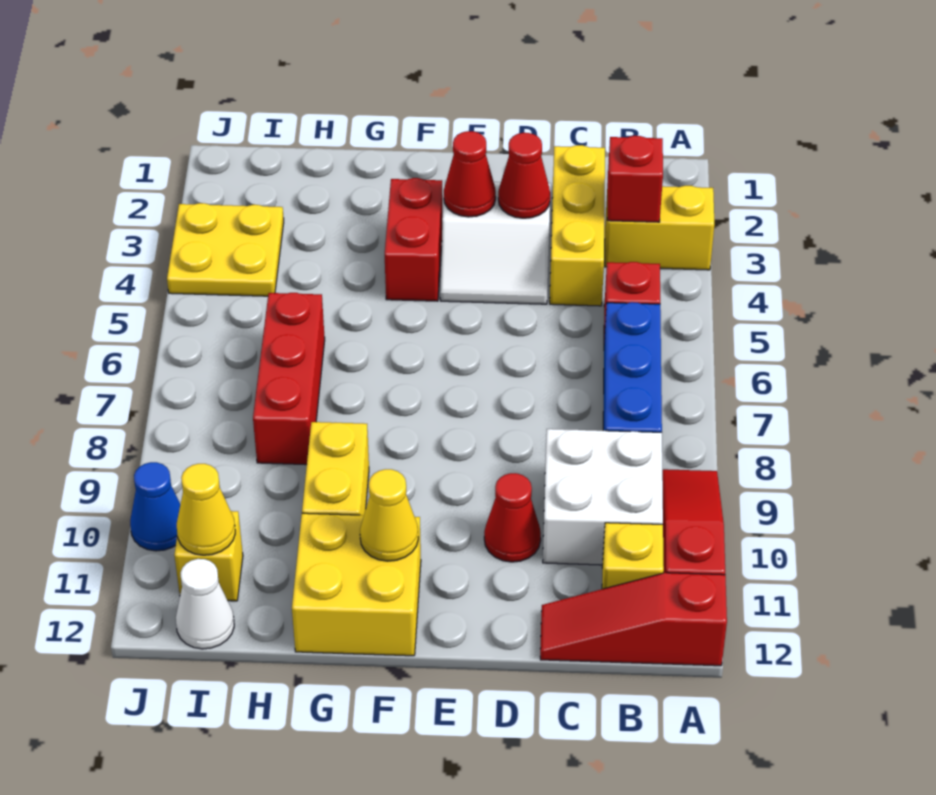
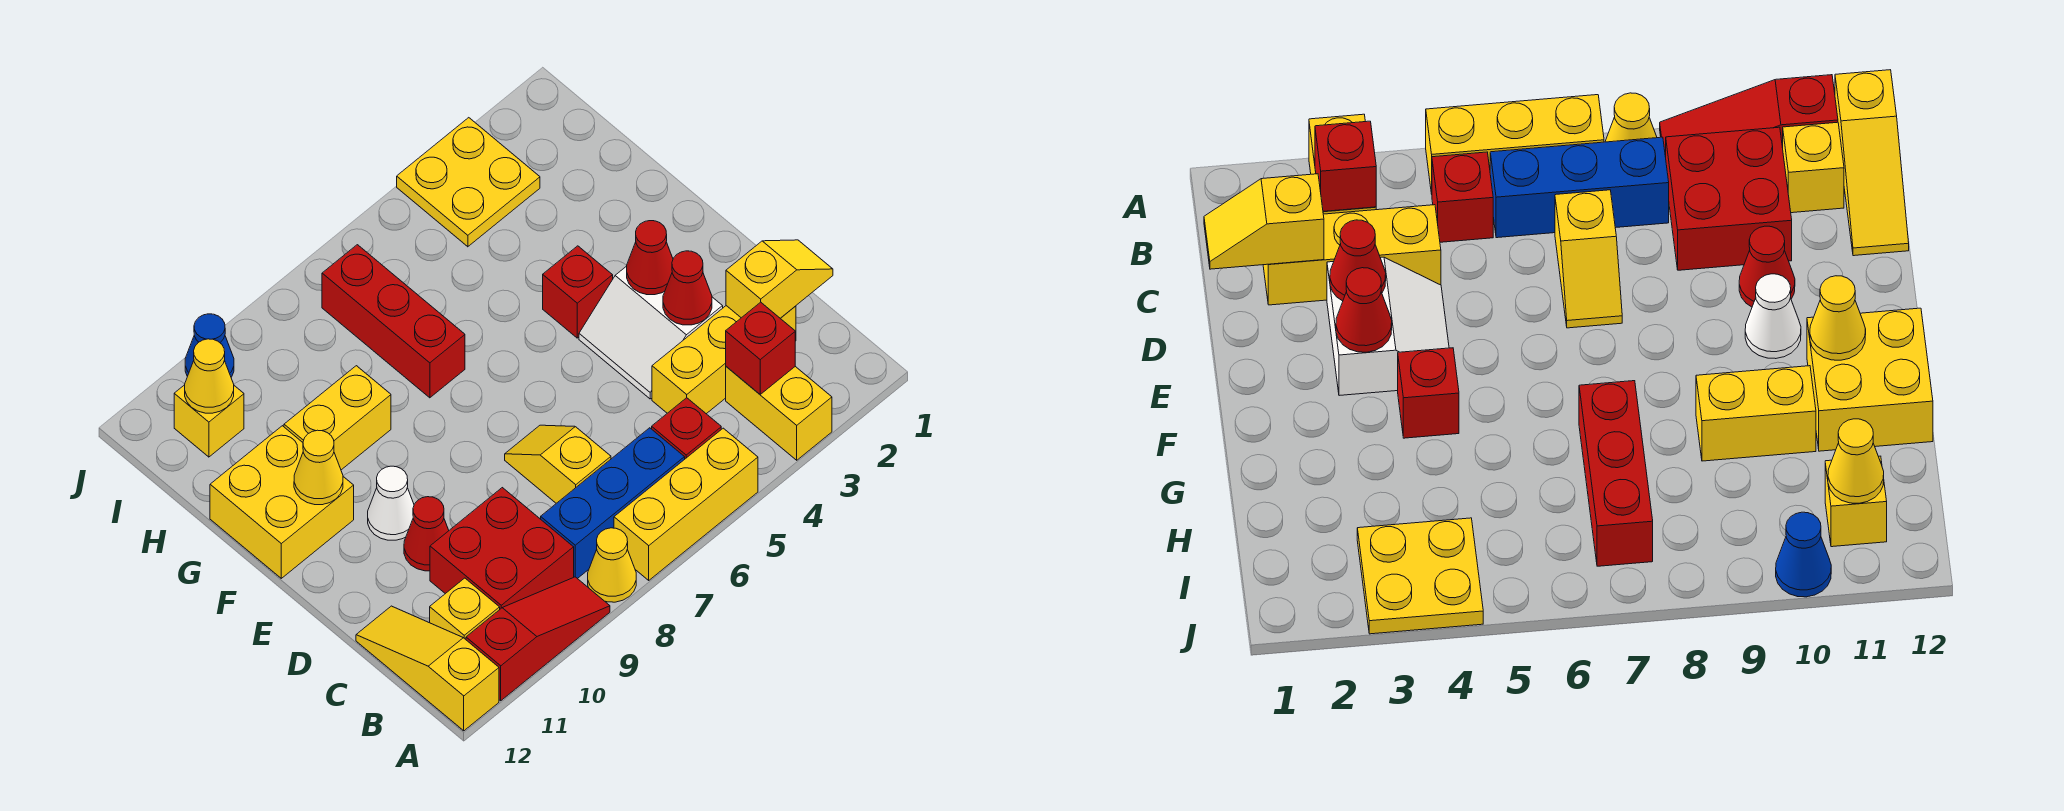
none -> yellow 1x3 brick [614,428,758,580]
none -> yellow 1x1 cone [588,528,636,602]
red 1x3 slope [540,573,727,666] -> yellow 1x3 slope [356,606,499,731]
white 2x2 brick [543,429,663,565] -> red 2x2 brick [430,488,574,609]
none -> yellow 1x2 slope [726,240,833,318]
none -> yellow 1x2 slope [505,425,611,503]
red 1x2 brick [385,178,443,301] -> red 1x1 brick [543,246,613,338]
red 1x3 brick [253,293,325,465] -> red 1x3 brick turned to [322,245,465,398]
white 1x1 cone [176,559,234,649] -> white 1x1 cone moved to [368,466,414,540]

